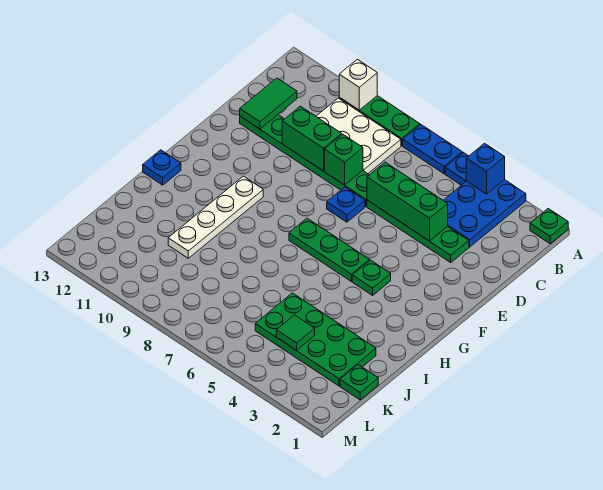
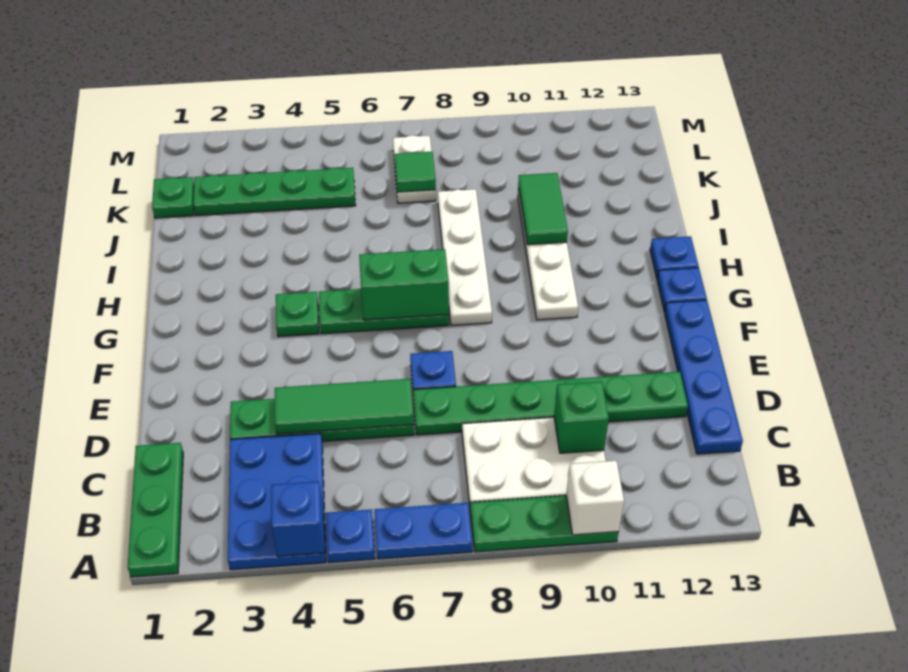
green 1x1 plate [530,209,568,244] -> green 1x3 plate [128,443,183,577]
green 1x2 tile [240,78,297,129] -> green 1x2 tile moved to [518,173,568,245]
none -> blue 1x4 plate [665,300,743,454]
green 1x3 brick [367,162,448,241] -> green 1x3 tile [275,379,414,434]
green 1x1 brick [325,134,363,185] -> green 1x1 brick moved to [554,381,609,453]
green 1x2 brick [282,106,342,171] -> green 1x2 brick moved to [359,249,449,320]
none -> white 1x4 plate [438,189,492,325]
none -> blue 1x1 plate [657,268,707,312]
green 2x4 plate [255,293,376,386] -> green 1x4 plate [193,168,356,216]
green 1x1 tile [276,315,315,350] -> green 1x1 tile moved to [394,152,436,192]
none -> white 1x2 plate [393,135,436,203]

